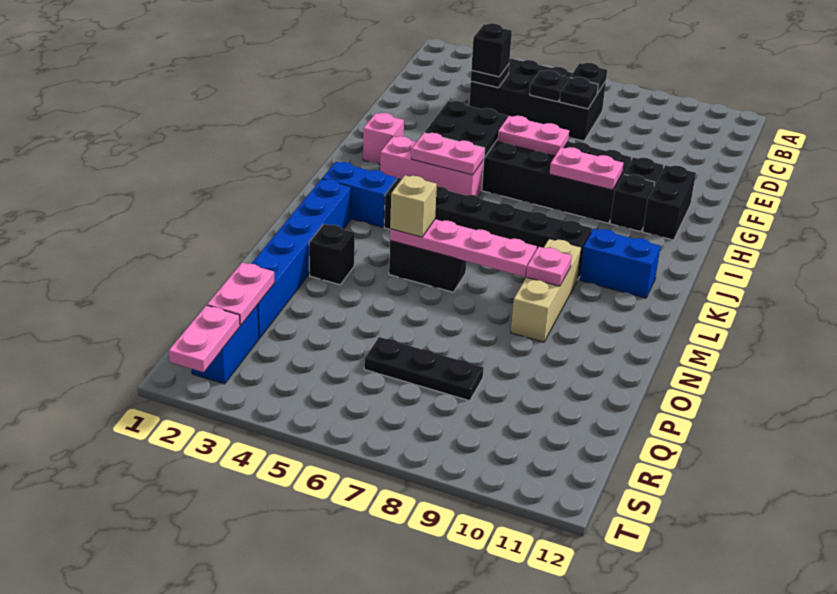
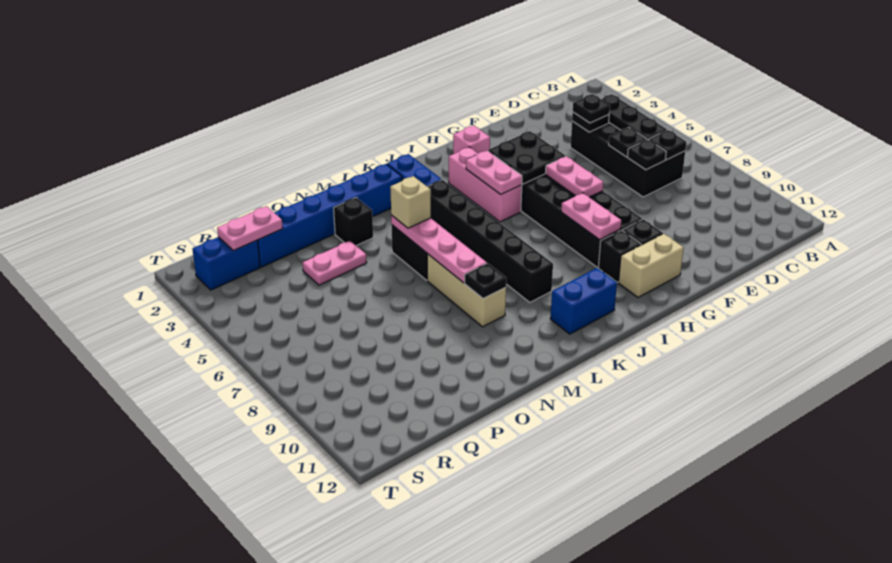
black 1x1 brick [471,23,512,77] -> black 1x1 plate [573,94,610,123]
black 1x2 brick [643,165,696,240] -> tan 1x2 brick [618,234,684,297]
blue 1x2 brick [580,229,661,298] -> blue 1x2 brick turned to [550,268,617,334]
tan 1x3 brick [511,239,581,342] -> tan 1x3 brick turned to [427,254,506,327]
pink 1x1 plate [526,247,572,286] -> black 1x1 plate [465,263,506,299]
black 1x3 plate [364,337,484,401] -> black 1x3 plate moved to [601,94,667,140]
pink 1x2 plate [169,305,240,372] -> pink 1x2 plate moved to [303,241,367,285]

